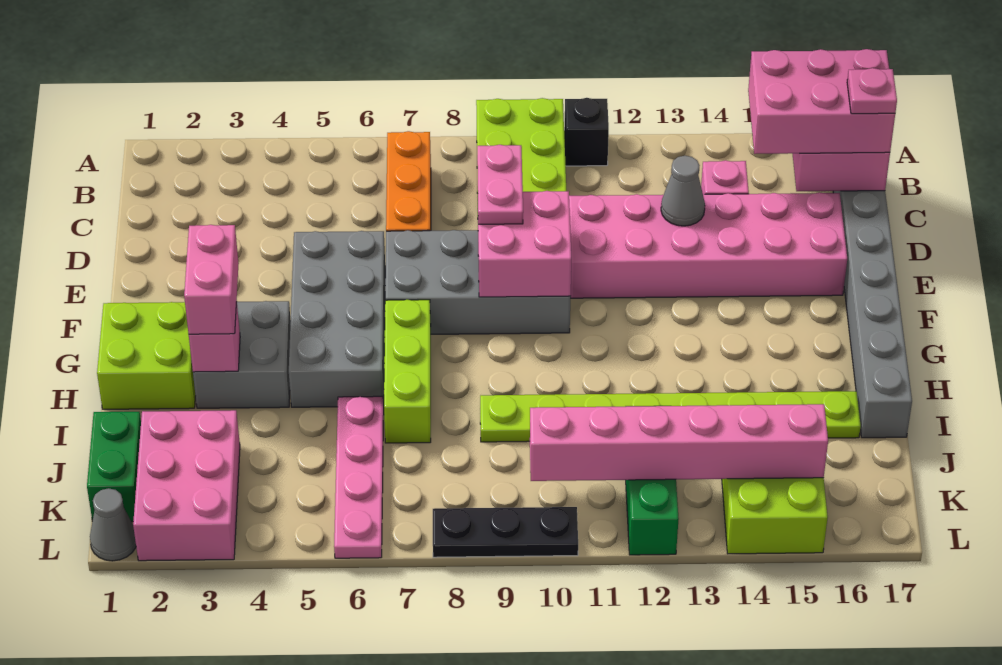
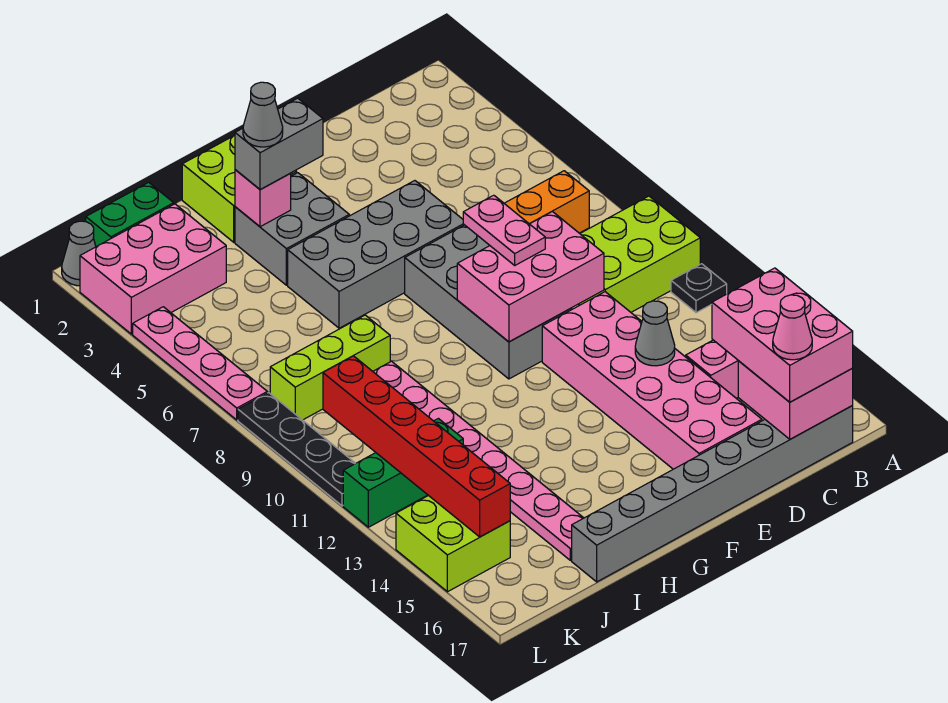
black 1x1 brick [564,98,609,166] -> black 1x1 plate [671,264,727,313]
pink 1x1 plate [847,68,897,114] -> pink 1x1 cone [773,295,812,360]
pink 1x2 plate [477,145,523,224] -> pink 1x2 plate turned to [463,195,545,265]
pink 2x2 brick [478,191,571,297] -> pink 2x3 brick [457,211,604,342]
pink 1x2 brick [184,225,239,334] -> grey 1x2 brick [235,98,323,189]
lime 1x3 brick [384,300,431,443] -> lime 1x3 brick moved to [270,315,390,420]
none -> grey 1x1 cone [243,82,283,147]
pink 1x4 plate [334,396,384,558] -> pink 1x4 plate turned to [133,307,267,420]
lime 1x8 plate [480,391,861,442] -> pink 1x8 plate [373,361,583,560]
pink 1x6 brick [530,404,828,481] -> red 1x6 brick [323,356,510,537]
black 1x3 plate [433,507,578,557] -> black 1x4 plate [238,393,355,506]

